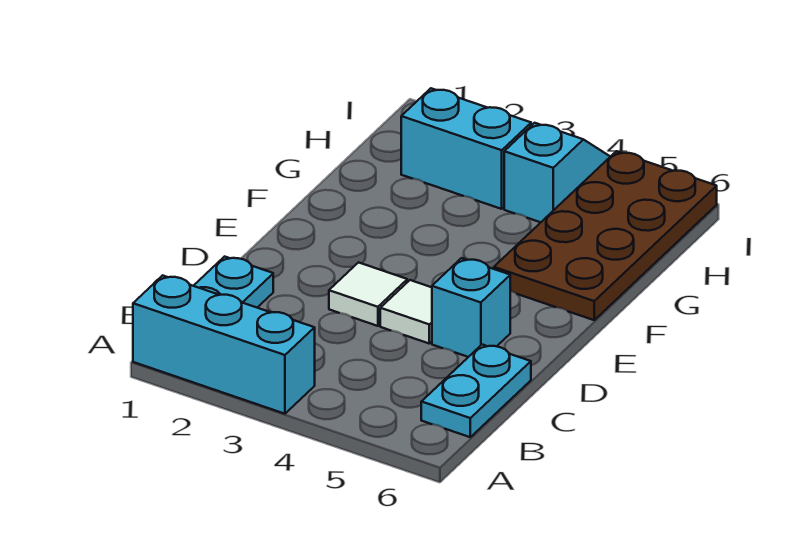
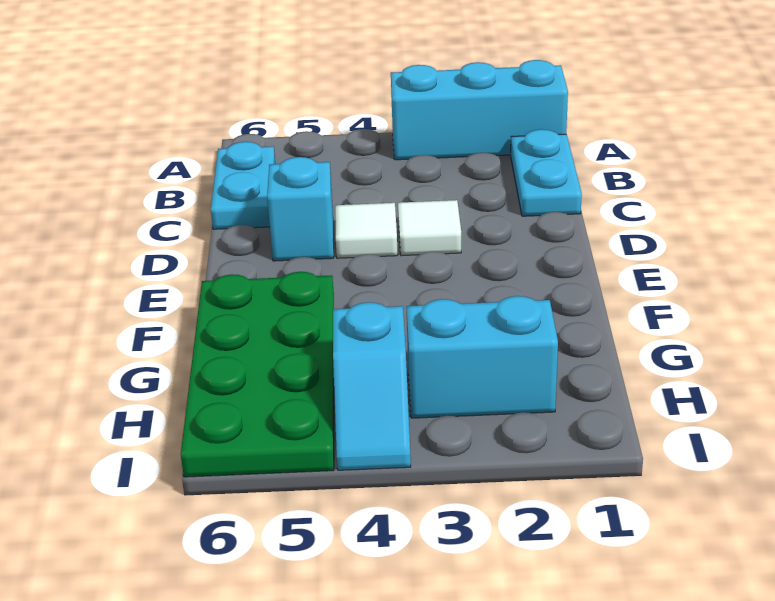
brown 2x4 plate [494,151,717,320] -> green 2x4 plate [181,272,334,477]

